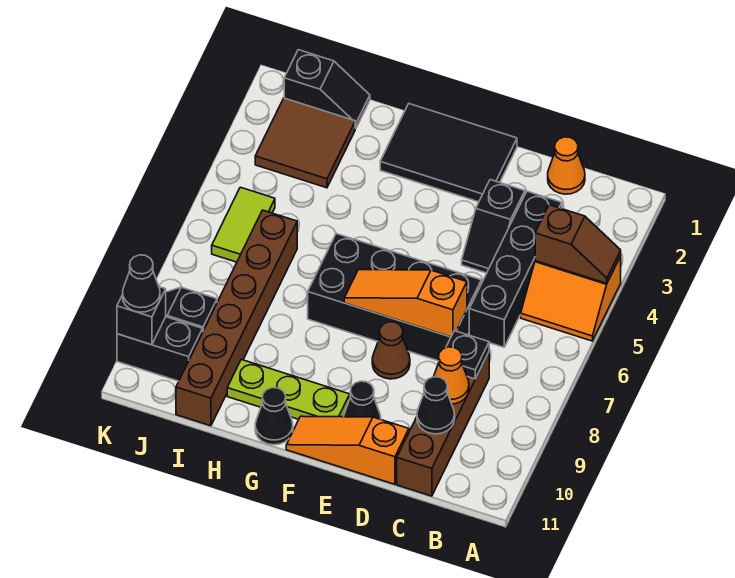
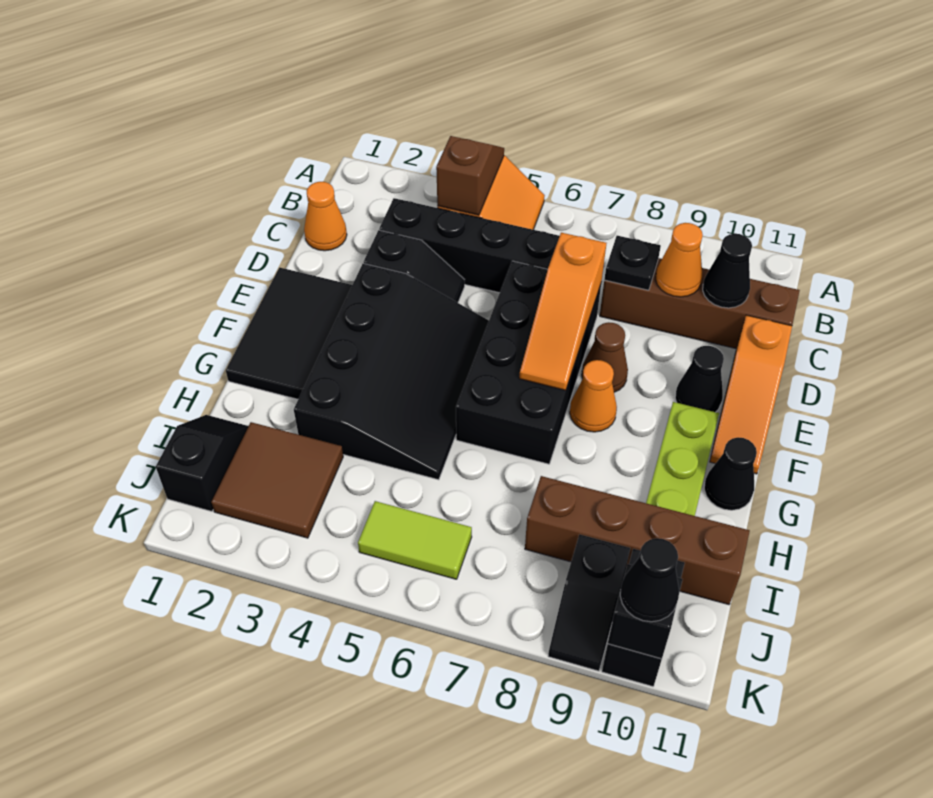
none -> black 3x4 slope [294,263,489,480]
none -> orange 1x1 cone [570,360,617,432]
brown 1x6 brick [176,210,297,426] -> brown 1x4 brick [525,476,750,605]

